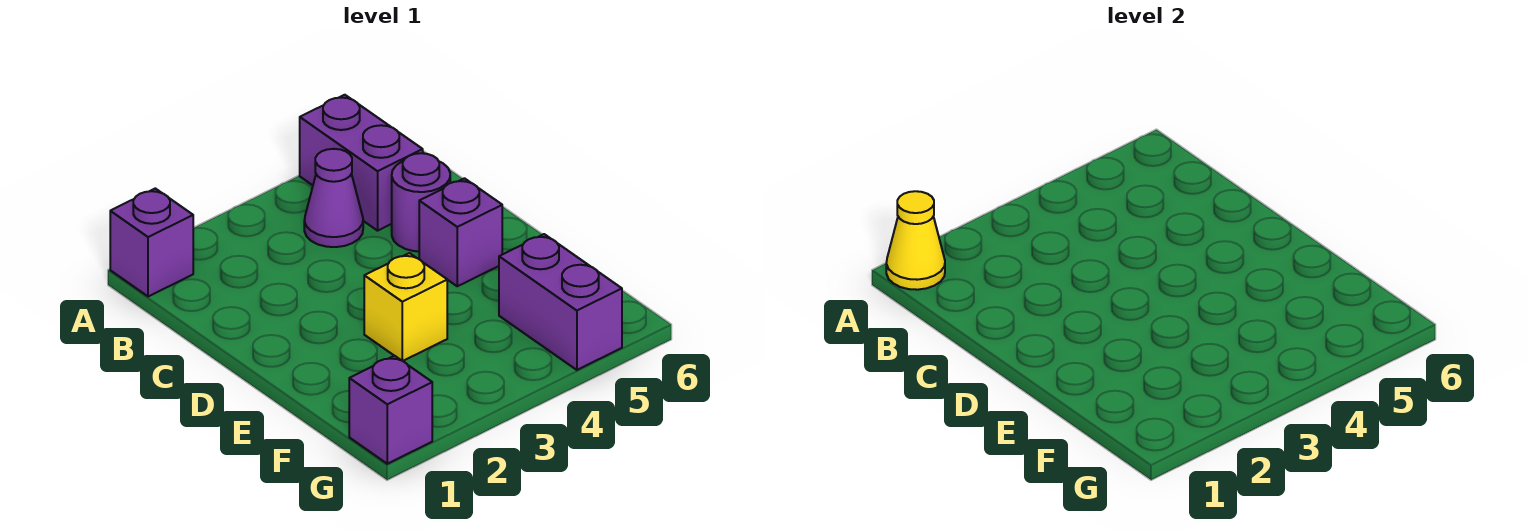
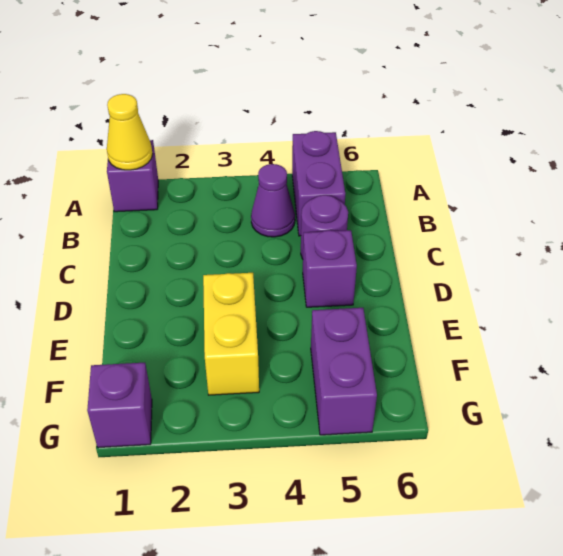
yellow 1x1 brick [364,253,447,361] -> yellow 1x2 brick [203,273,259,395]

